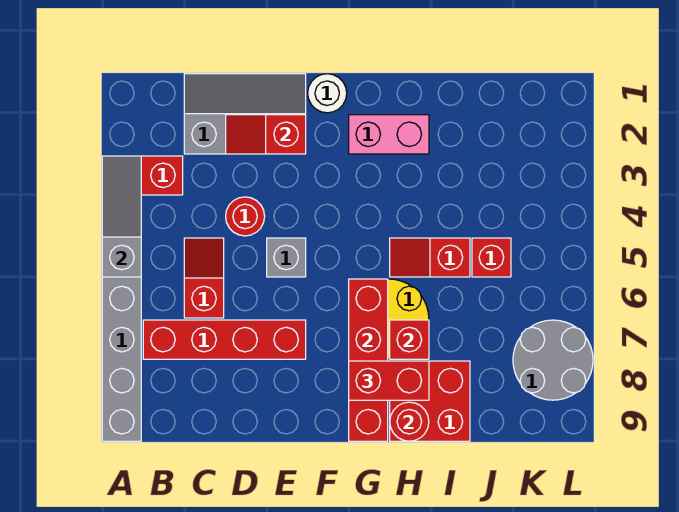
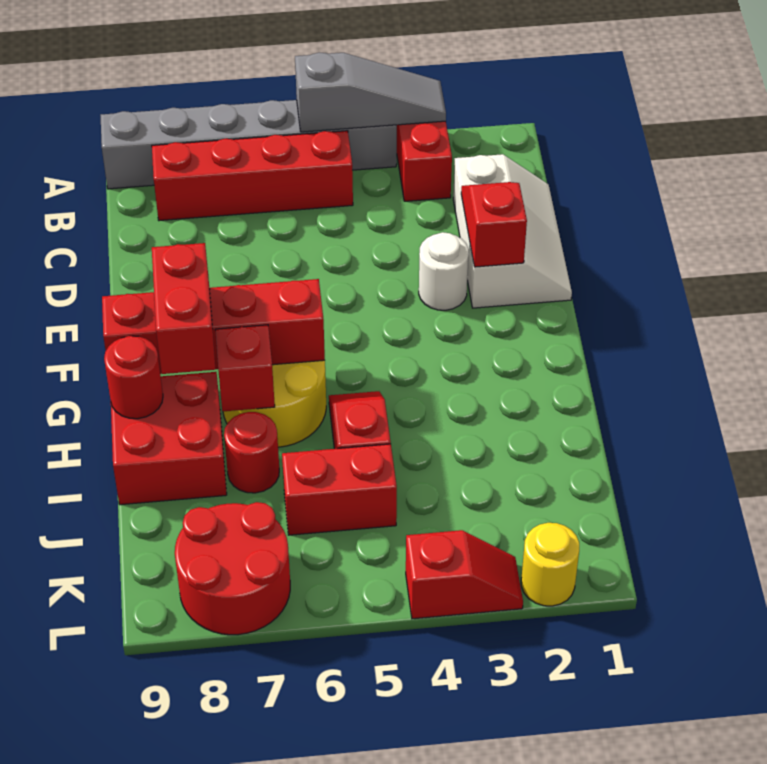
red 1x4 brick [143,320,306,359] -> red 1x4 brick turned to [152,131,353,221]
grey 2x3 slope [184,74,306,154] -> white 2x3 slope [453,154,572,308]
red 1x2 slope [184,238,224,318] -> red 1x2 slope moved to [406,530,523,619]
red 1x1 round brick [226,197,265,236] -> red 1x1 round brick moved to [224,412,279,493]
grey 1x1 brick [267,238,306,277] -> none
white 1x1 round brick [308,74,347,113] -> white 1x1 round brick moved to [419,232,469,310]
pink 1x2 brick [349,115,429,154] -> none
red 1x1 brick [472,238,511,277] -> red 1x2 brick [282,444,397,535]
grey 2x2 round brick [513,320,593,400] -> red 2x2 round brick [175,502,290,635]
none -> yellow 1x1 round brick [521,523,579,606]

